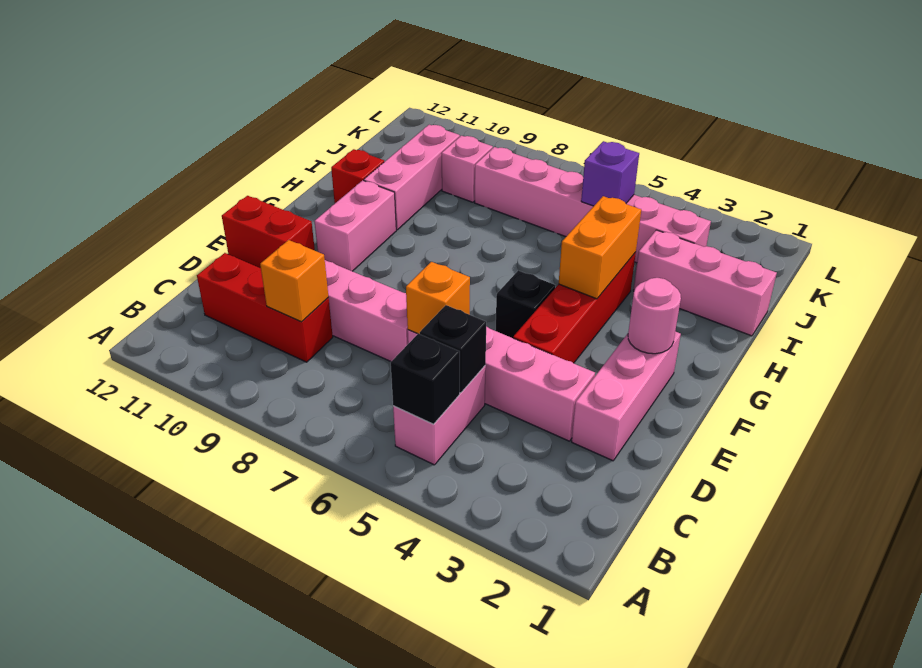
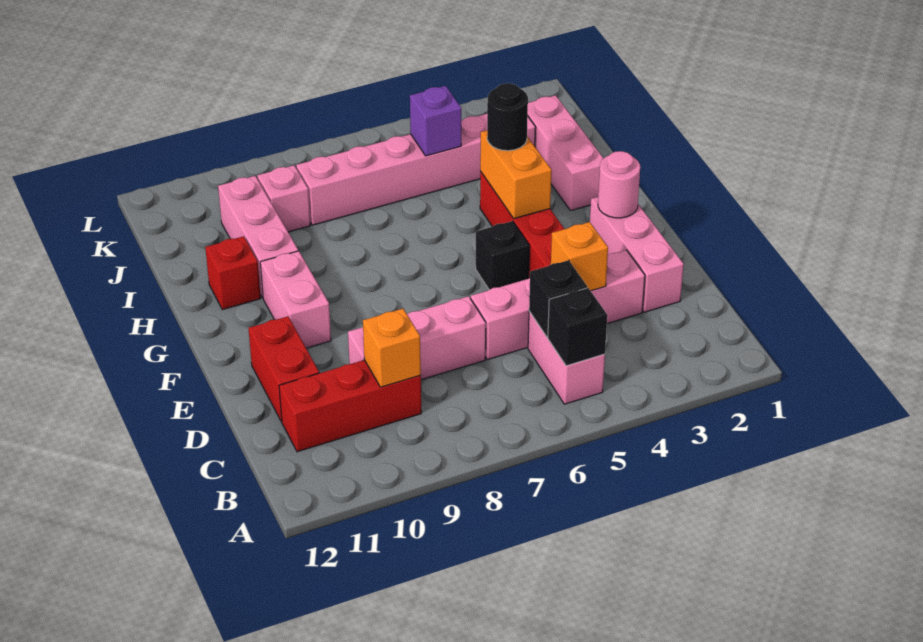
orange 1x1 brick [406,262,470,334] -> orange 1x1 brick moved to [551,222,608,291]
red 1x2 brick [222,196,315,268] -> red 1x2 brick turned to [249,316,319,422]
none -> black 1x1 round brick [487,83,528,151]
pink 1x3 brick [633,230,777,336] -> pink 1x3 brick turned to [528,95,604,211]

